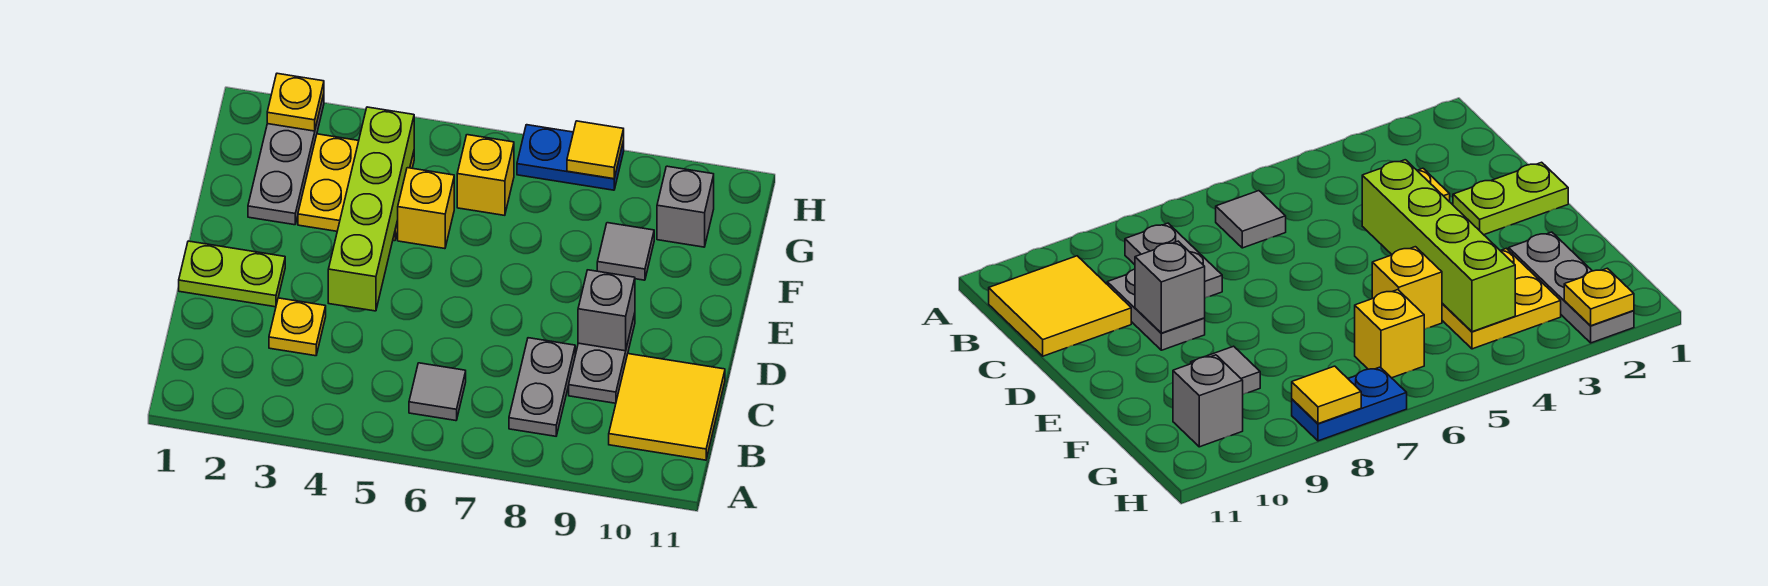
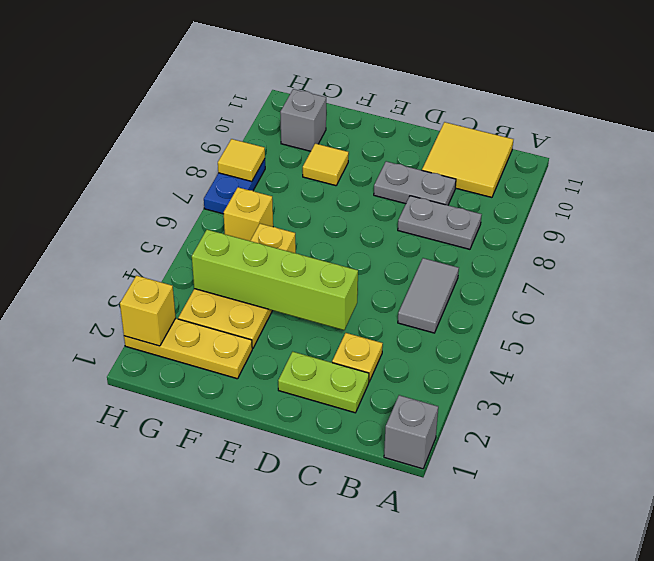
grey 1x1 tile [409,363,466,421] -> grey 1x2 tile [398,258,459,333]
lime 1x2 plate [179,241,285,307] -> lime 1x2 plate turned to [278,352,369,413]
grey 1x1 brick [578,270,635,351] -> grey 1x1 brick moved to [384,395,438,469]
grey 1x3 plate [248,94,324,225] -> yellow 1x3 plate [124,318,252,379]
grey 1x1 tile [597,223,654,280] -> yellow 1x1 tile [303,143,349,186]
yellow 1x1 plate [267,73,324,131] -> yellow 1x1 brick [120,276,176,346]

